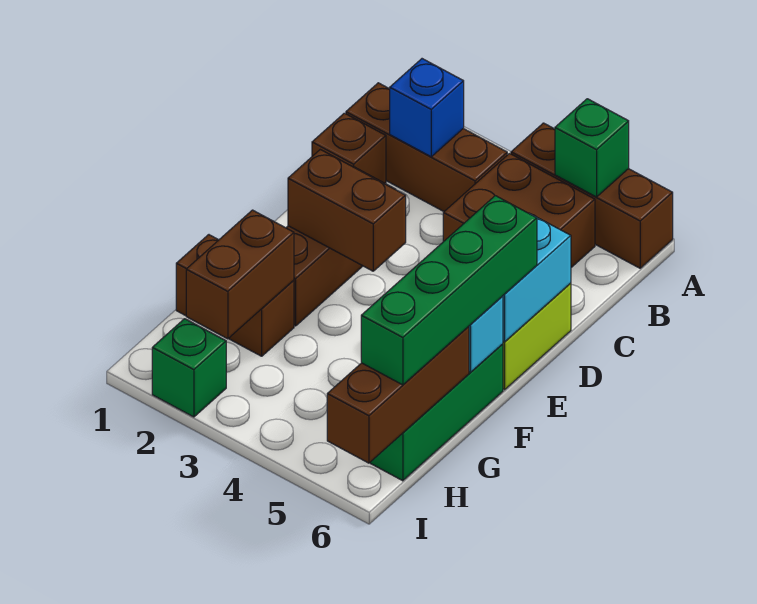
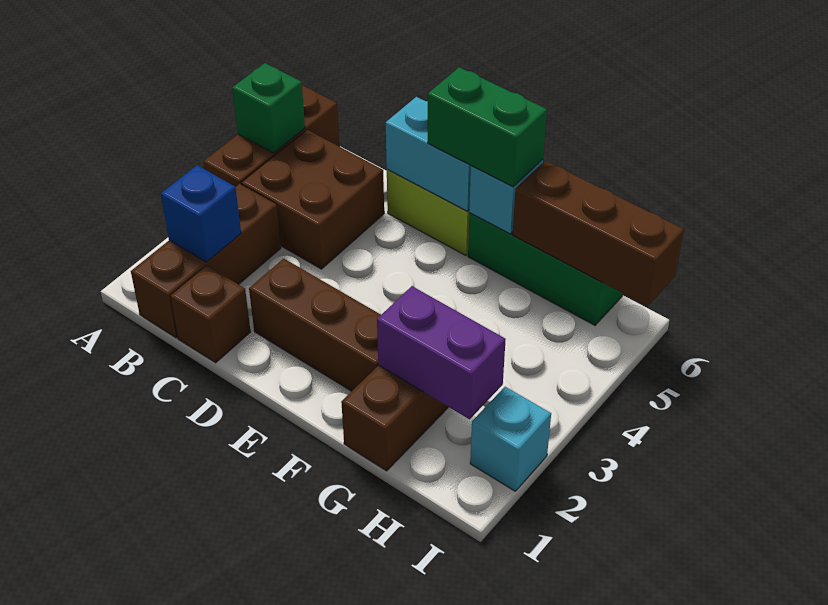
brown 1x2 brick [288,149,406,271] -> none
green 1x4 brick [361,196,537,385] -> green 1x2 brick [428,67,547,187]
brown 1x2 brick [186,210,294,339] -> purple 1x2 brick [377,286,506,419]
green 1x1 brick [152,319,226,417] -> cyan 1x1 brick [470,387,551,491]

